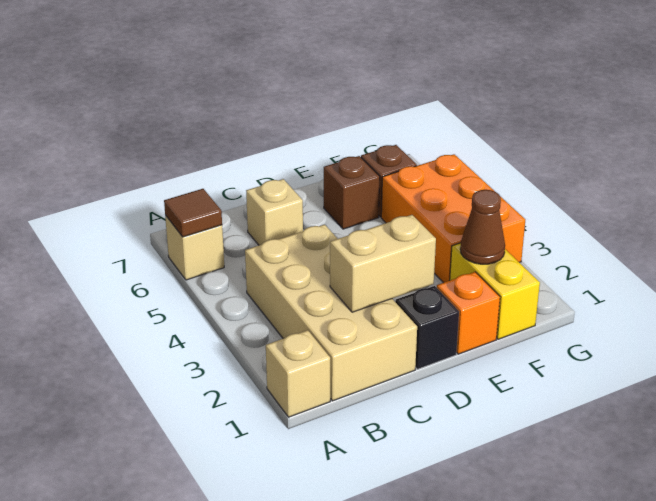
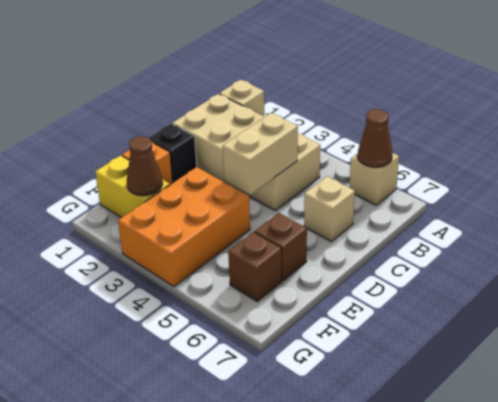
brown 1x1 tile [164,189,222,237] -> brown 1x1 cone [358,109,393,167]
tan 1x2 brick [330,215,436,312] -> tan 1x2 brick moved to [223,113,298,195]
orange 2x3 brick [381,154,525,283] -> orange 2x3 brick turned to [118,167,250,287]

